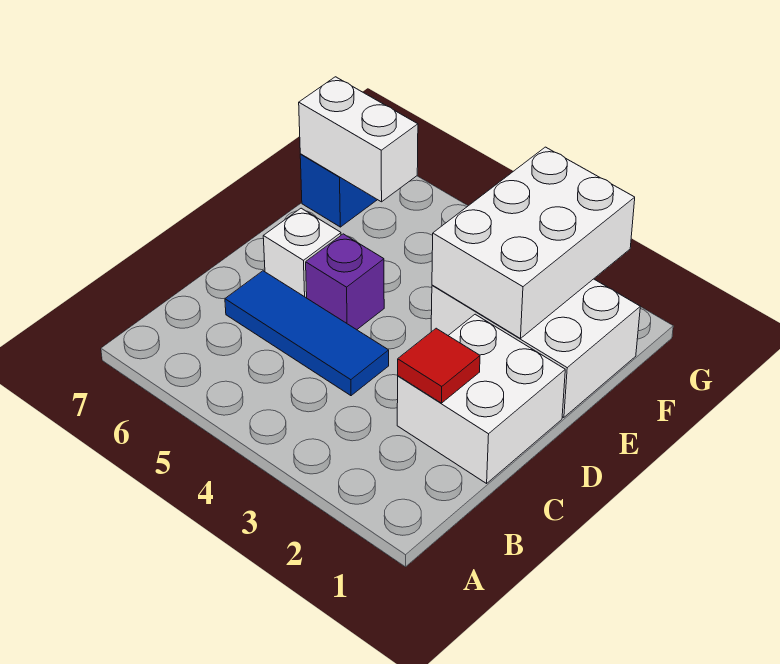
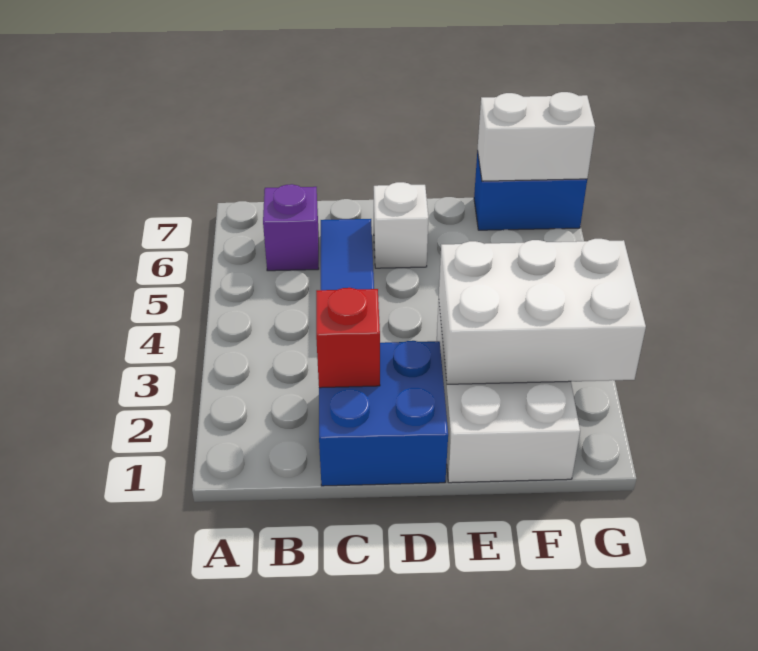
white 2x2 brick [397,314,565,483] -> blue 2x2 brick [319,341,448,486]
red 1x1 tile [398,328,480,403] -> red 1x1 brick [316,288,380,388]
purple 1x1 brick [306,234,384,330] -> purple 1x1 brick moved to [263,184,319,271]
white 1x2 brick [299,77,418,202] -> white 1x2 brick turned to [477,92,595,181]

